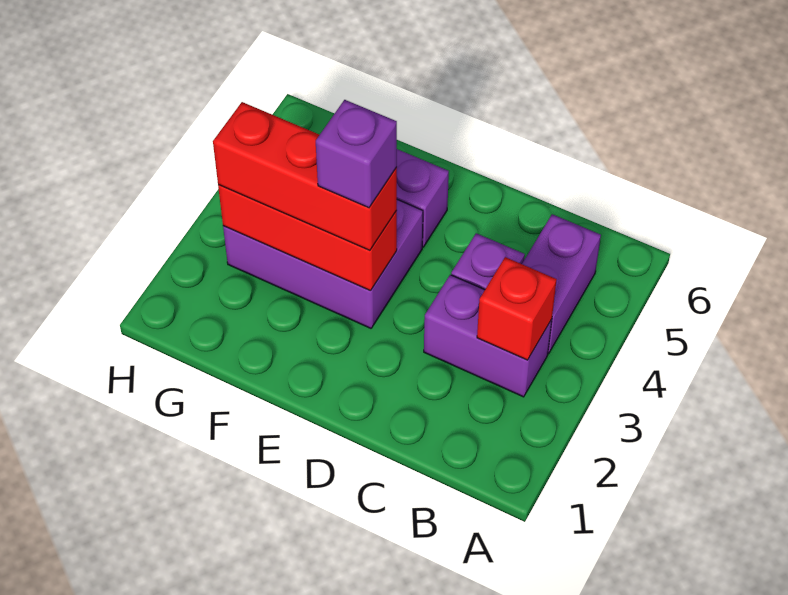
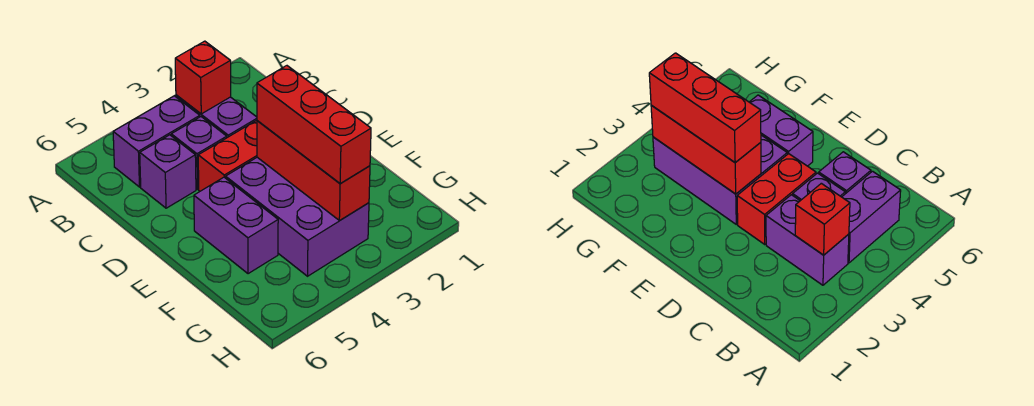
none -> red 1x2 brick [198,120,257,191]
purple 1x1 brick [316,100,397,208] -> purple 1x1 brick moved to [140,135,196,208]

